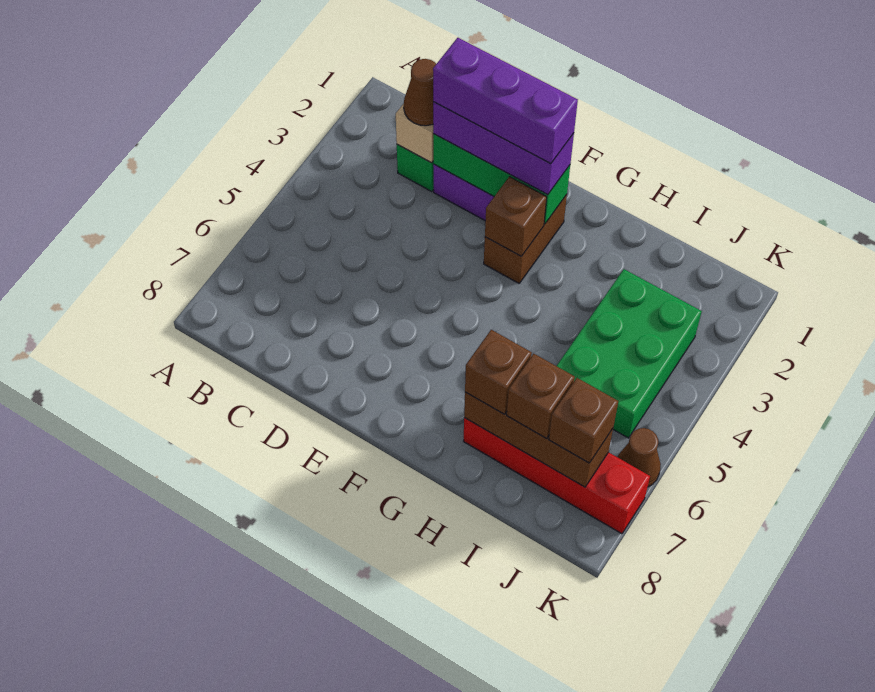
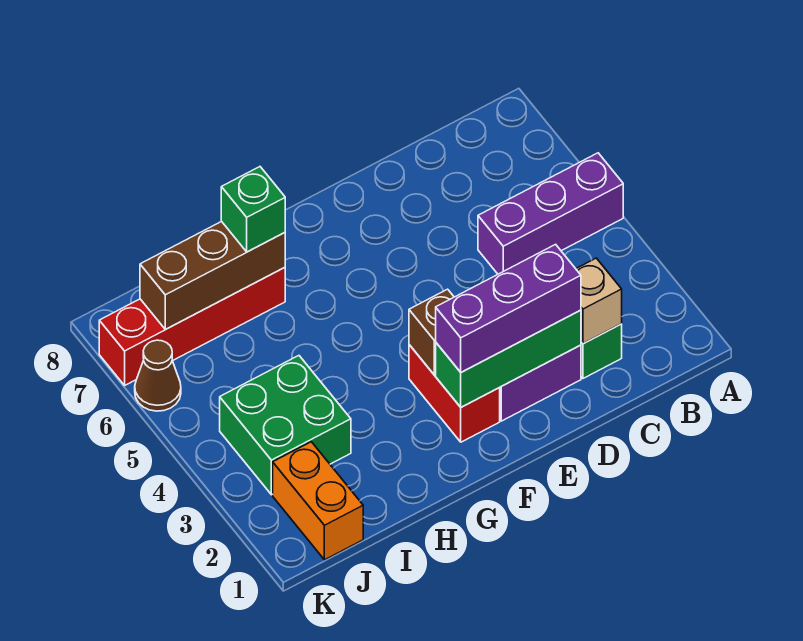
brown 1x1 cone [404,59,436,126] -> none
purple 1x3 brick [433,38,578,164] -> purple 1x3 brick moved to [478,153,623,274]
brown 1x2 brick [484,195,567,283] -> red 1x2 brick [409,345,500,442]
brown 1x1 brick [465,330,532,414] -> green 1x1 brick [221,167,285,252]
green 2x3 brick [557,269,702,438] -> green 2x2 brick [220,356,351,495]
brown 1x1 brick [507,354,575,439] -> none
none -> orange 1x2 brick [273,442,363,560]
brown 1x1 brick [549,378,618,463] -> none

